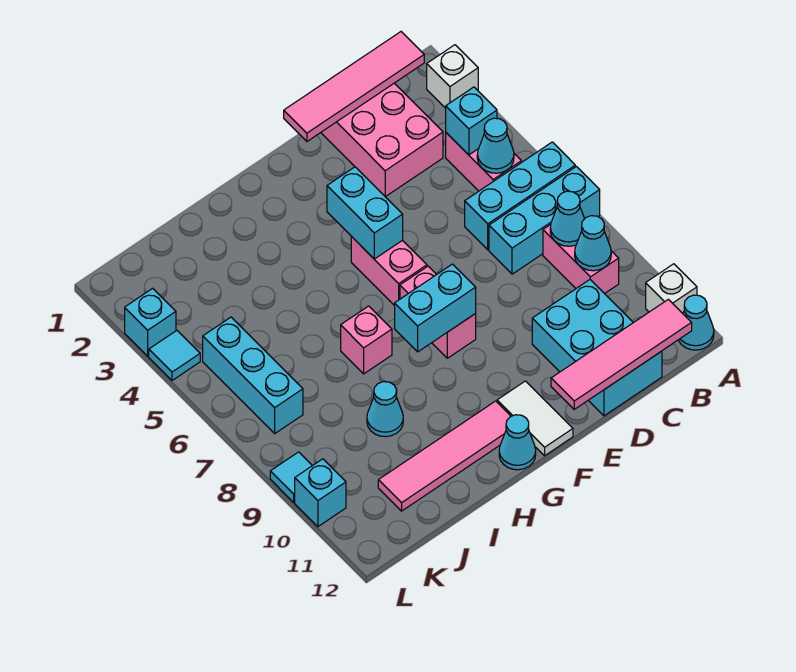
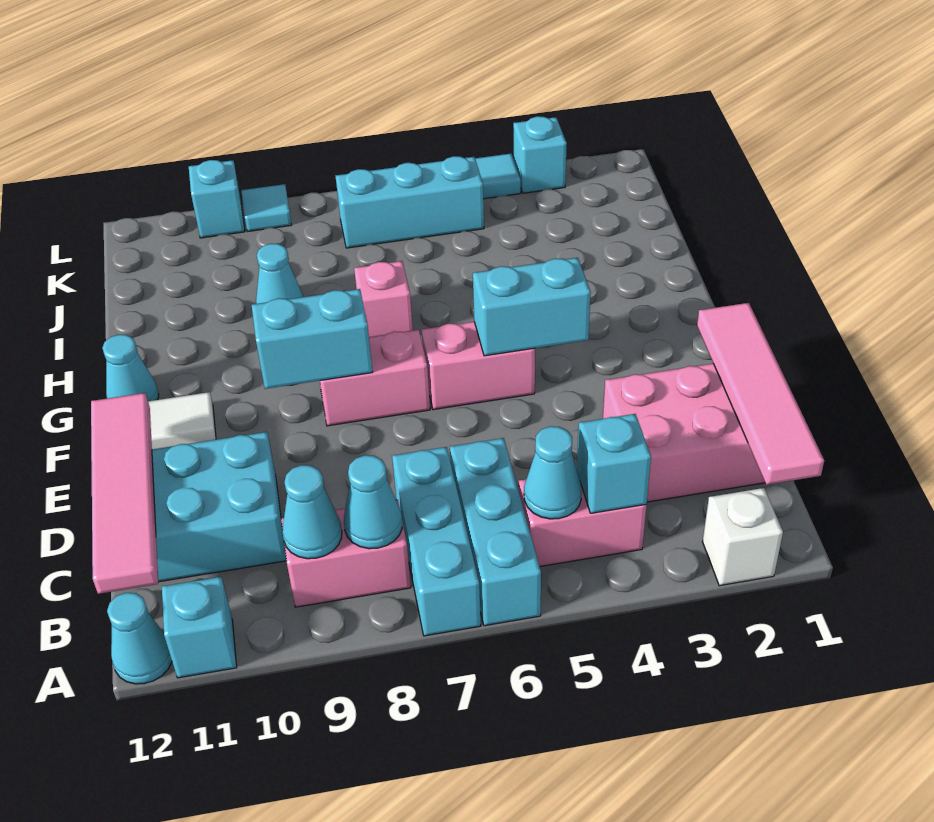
white 1x1 brick [646,264,697,313] -> cyan 1x1 brick [162,577,237,678]
cyan 1x2 brick [395,264,476,352] -> cyan 1x2 brick turned to [252,289,373,389]
pink 1x4 tile [378,401,511,511] -> none

